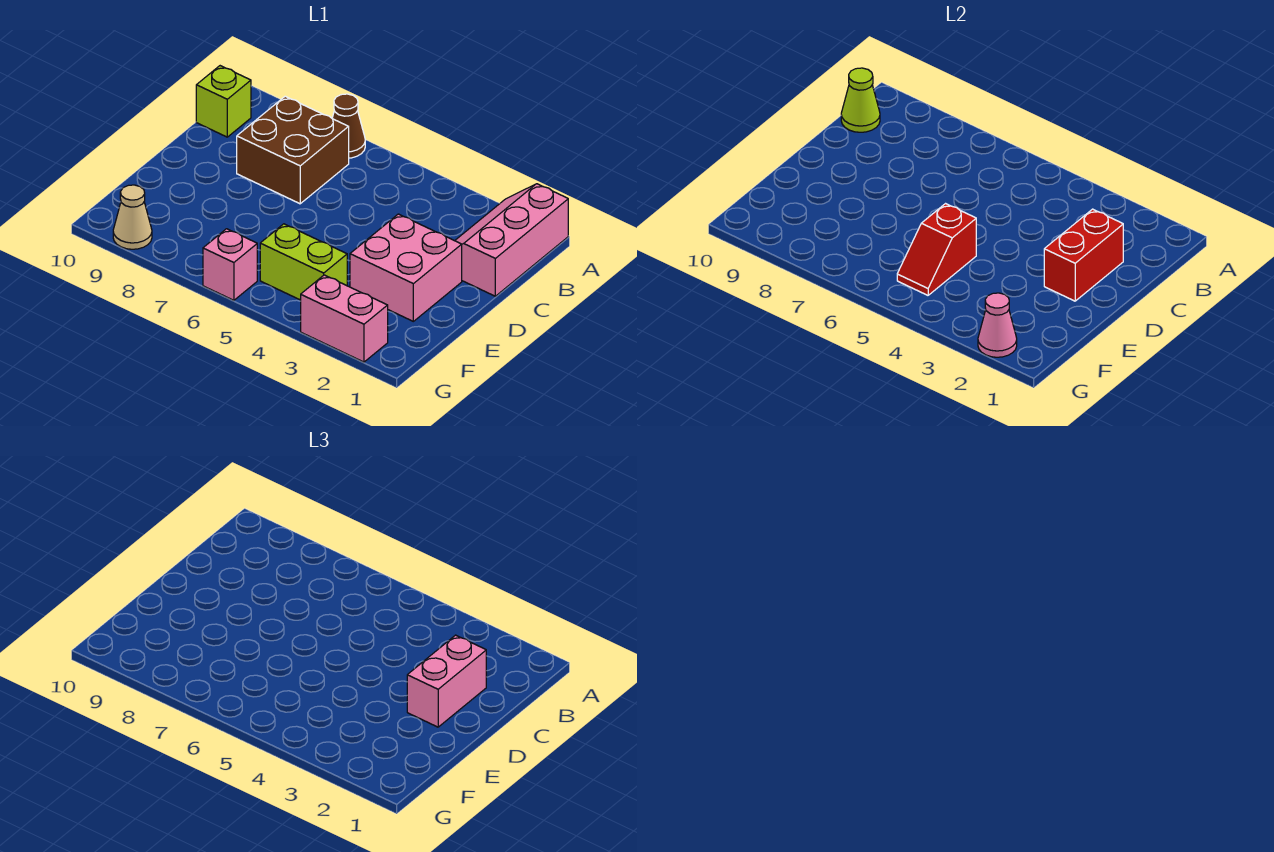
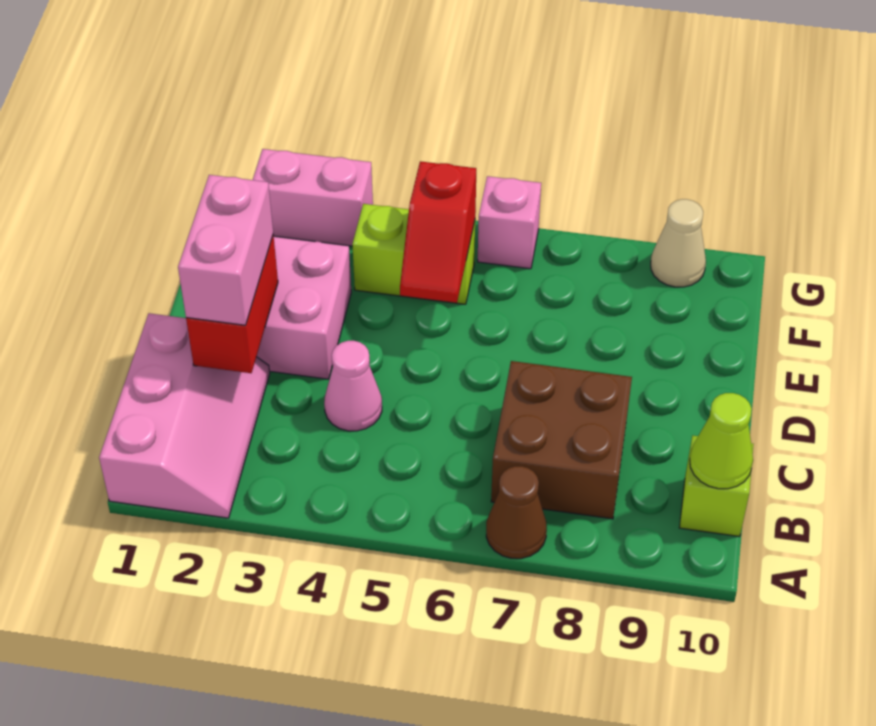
red 1x2 slope [897,204,976,295] -> red 1x2 slope turned to [400,161,476,303]
pink 1x1 cone [978,293,1017,357] -> pink 1x1 cone moved to [324,341,382,431]

